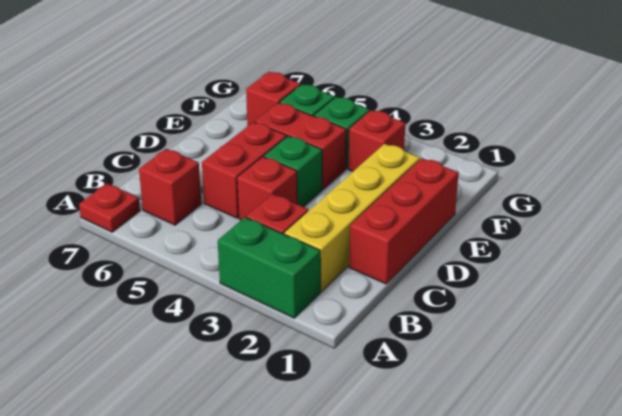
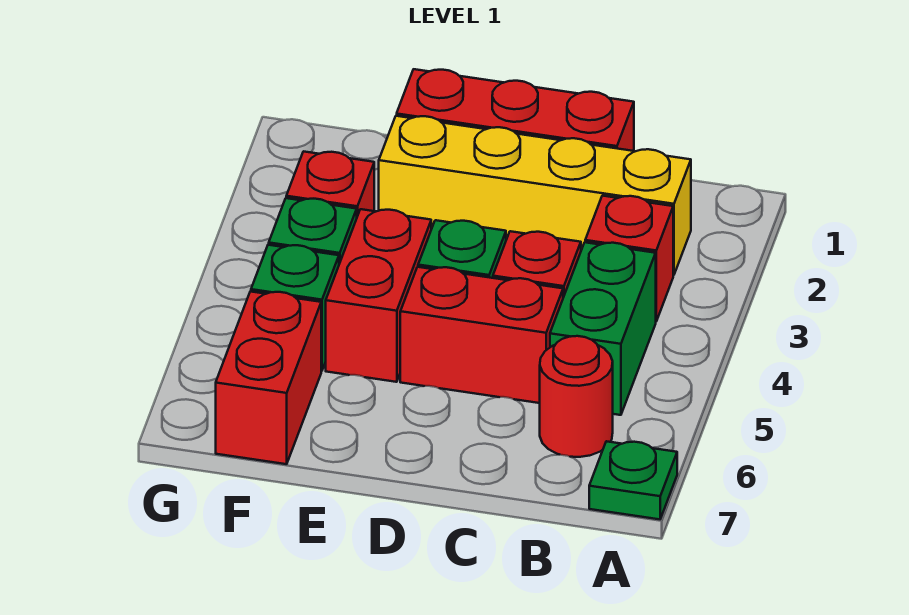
green 1x2 brick [218,217,320,318] -> green 1x2 brick moved to [550,242,656,415]
red 1x1 plate [79,183,140,232] -> green 1x1 plate [589,441,677,519]
red 1x1 brick [139,149,201,225] -> red 1x1 round brick [540,336,613,457]
red 1x1 brick [246,72,301,126] -> red 1x2 brick [216,291,321,464]

